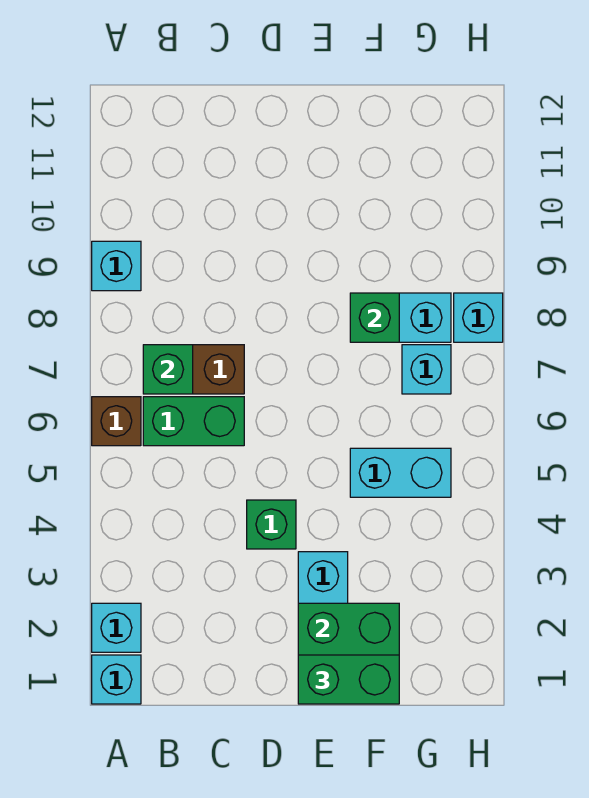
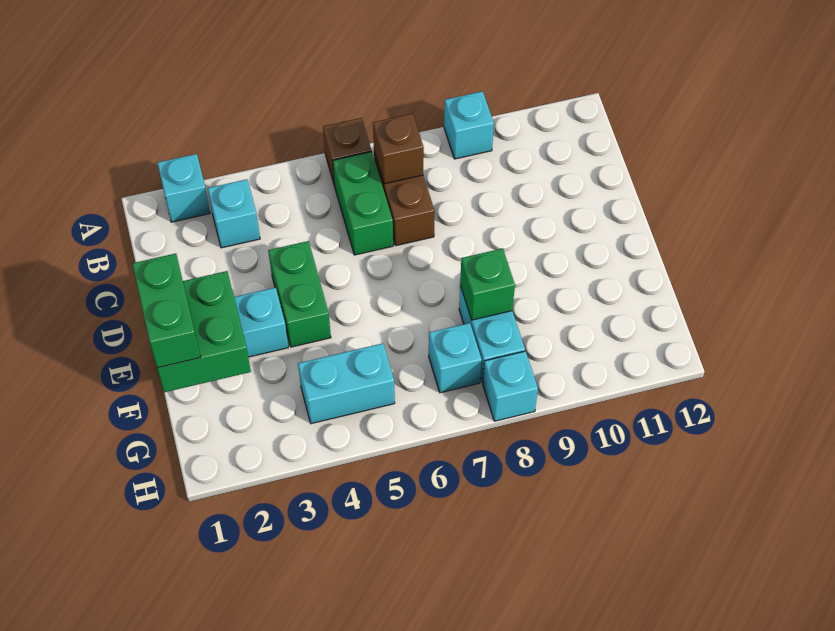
cyan 1x1 brick [92,655,141,704] -> cyan 1x1 brick moved to [208,179,260,248]
green 1x1 brick [143,345,193,394] -> brown 1x1 brick [373,114,424,184]
green 1x1 brick [247,500,296,549] -> green 1x2 brick [268,241,331,347]
cyan 1x2 brick [350,448,451,497] -> cyan 1x2 brick turned to [298,343,395,424]

